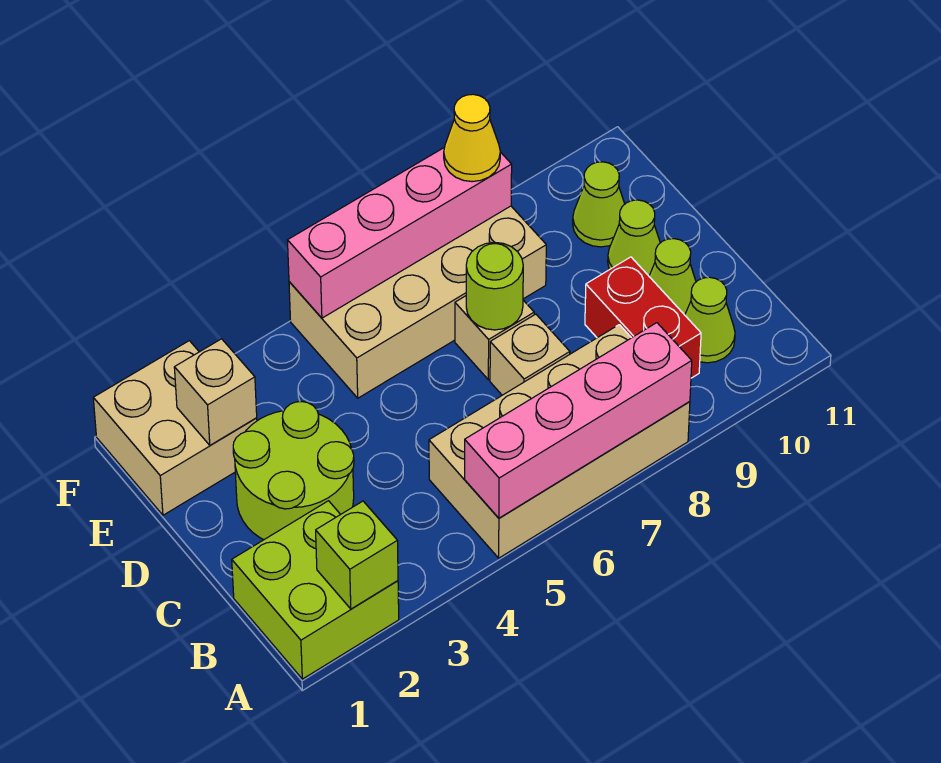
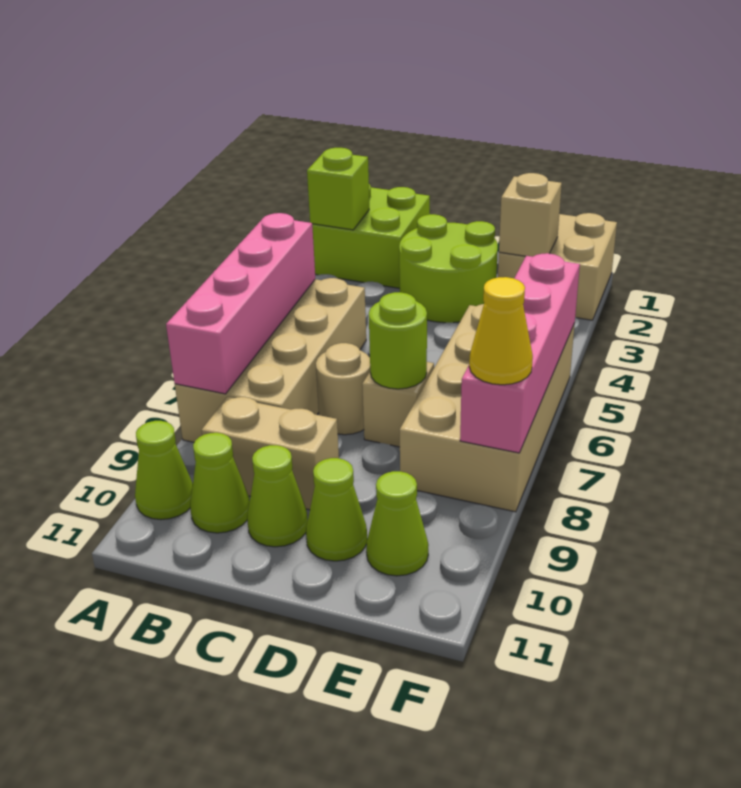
none -> lime 1x1 cone [135,421,193,520]
red 1x2 brick [585,257,701,378] -> tan 1x2 brick [202,397,339,510]
tan 1x1 brick [490,314,570,395] -> tan 1x1 round brick [316,343,370,435]

